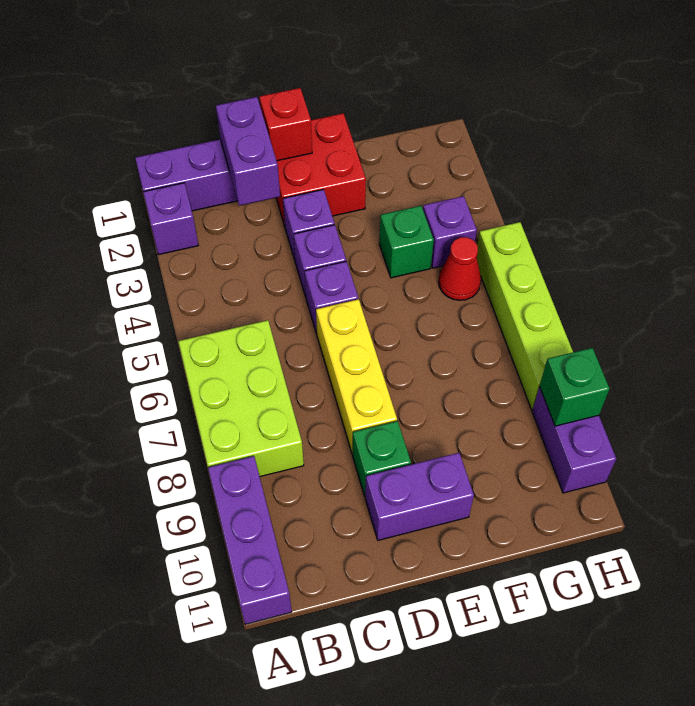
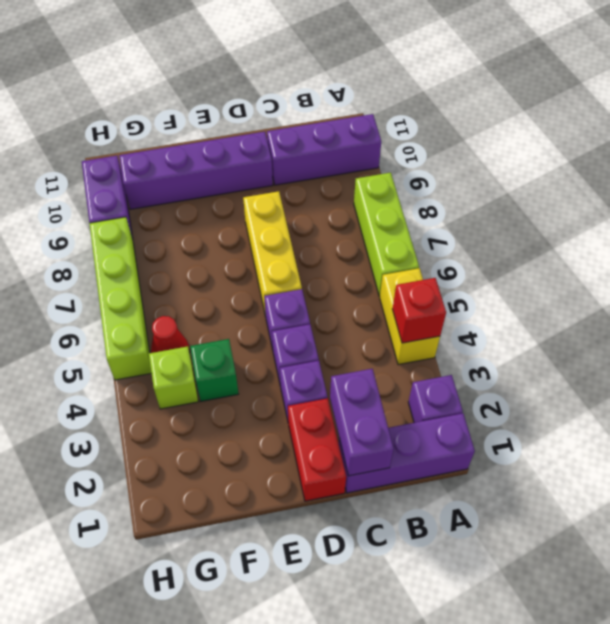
none -> yellow 1x2 brick [380,268,440,365]
lime 2x3 brick [178,320,304,476] -> lime 1x3 brick [354,173,419,296]
purple 1x3 brick [208,456,292,624] -> purple 1x3 brick turned to [267,114,381,185]
red 2x2 brick [276,113,366,226] -> red 1x2 brick [288,398,346,501]
red 1x1 brick [259,88,312,161] -> red 1x1 brick moved to [392,278,446,343]
green 1x1 brick [353,421,411,496] -> none
purple 1x2 brick [365,453,474,540] -> purple 1x4 brick [119,132,273,209]
purple 1x1 brick [423,196,477,268] -> lime 1x1 brick [149,346,198,409]
green 1x1 brick [540,348,610,426] -> none

